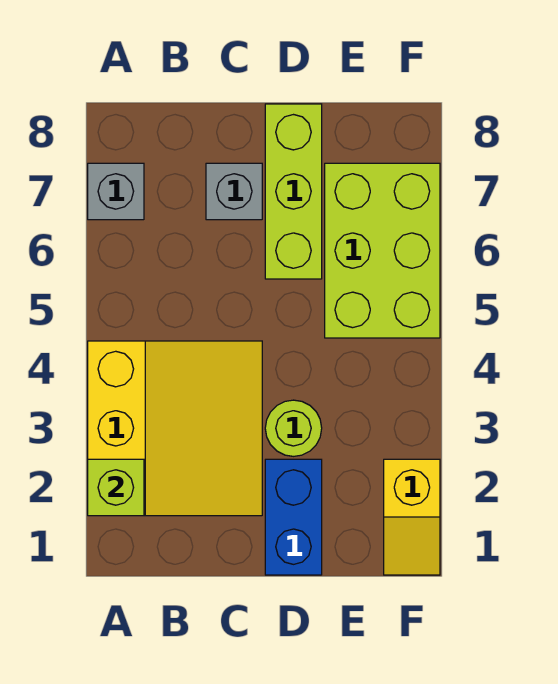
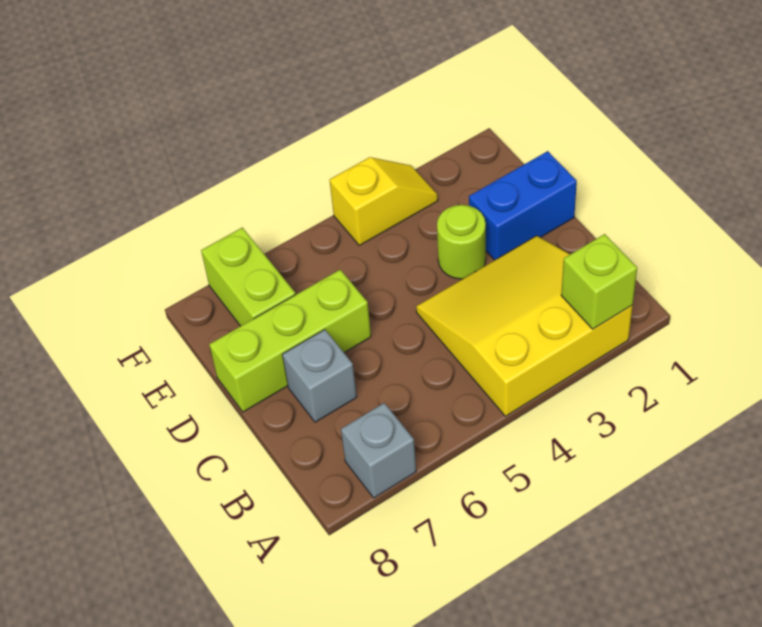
lime 2x3 brick [325,163,440,338] -> lime 1x2 brick [201,227,296,326]
yellow 1x2 slope [384,459,440,575] -> yellow 1x2 slope moved to [330,157,438,245]

